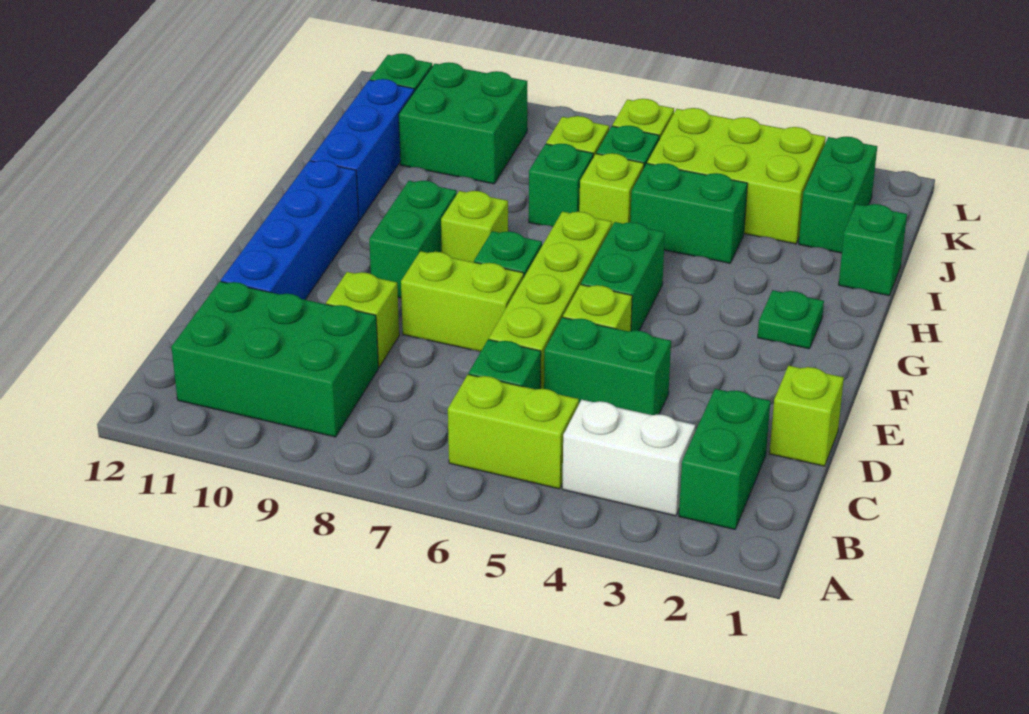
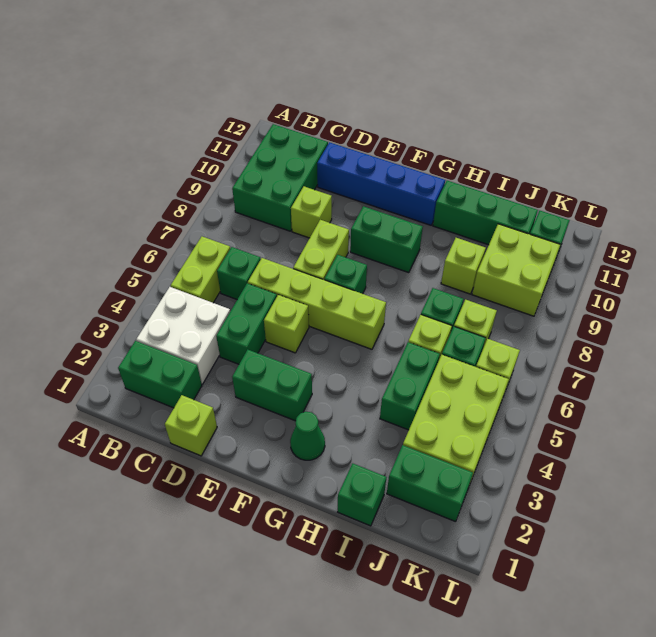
white 1x2 brick [562,400,695,516] -> white 2x2 brick [136,287,230,384]
green 1x2 brick [581,222,665,331] -> green 1x2 brick moved to [232,350,312,421]
green 1x1 plate [758,290,824,349] -> green 1x1 cone [290,412,325,460]
lime 1x1 brick [441,191,508,262] -> lime 1x1 brick moved to [441,238,486,294]
blue 1x3 brick [310,79,414,221] -> green 1x3 brick [433,180,538,245]
green 2x2 brick [399,62,527,184] -> lime 2x2 brick [472,224,560,316]

